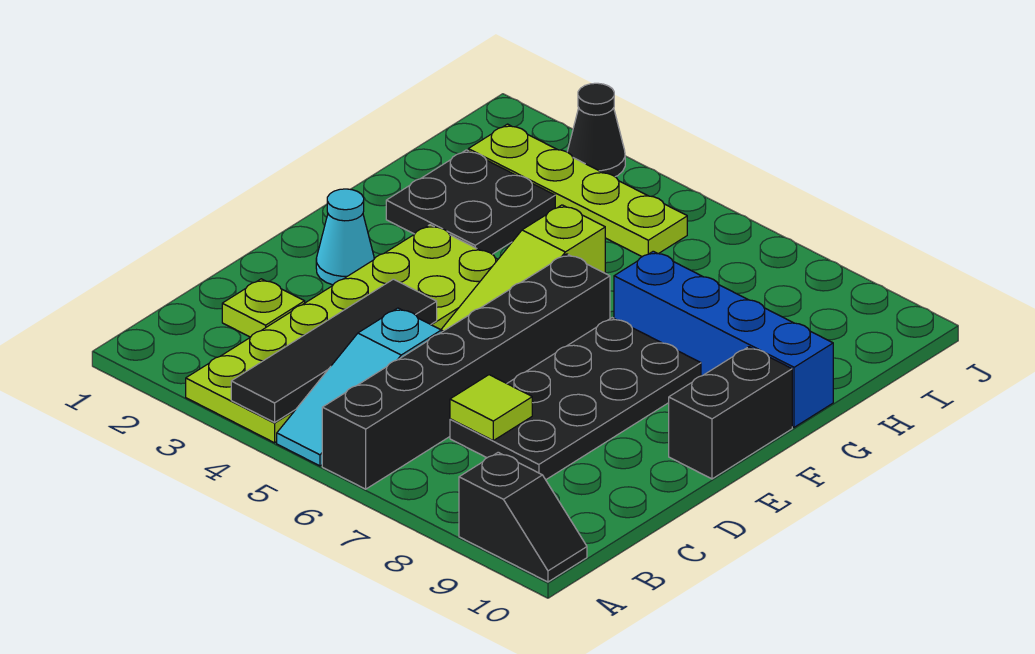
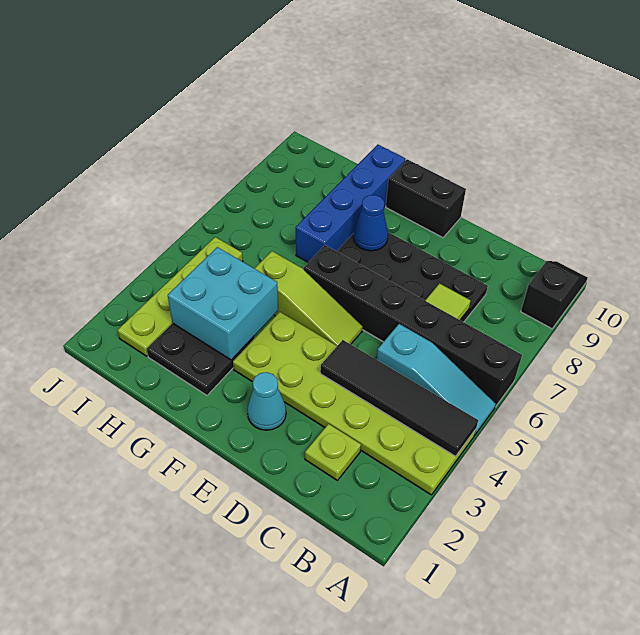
none -> blue 1x1 cone [353,195,388,251]
none -> cyan 2x2 brick [168,247,278,360]
black 1x1 cone [567,83,625,177] -> none

